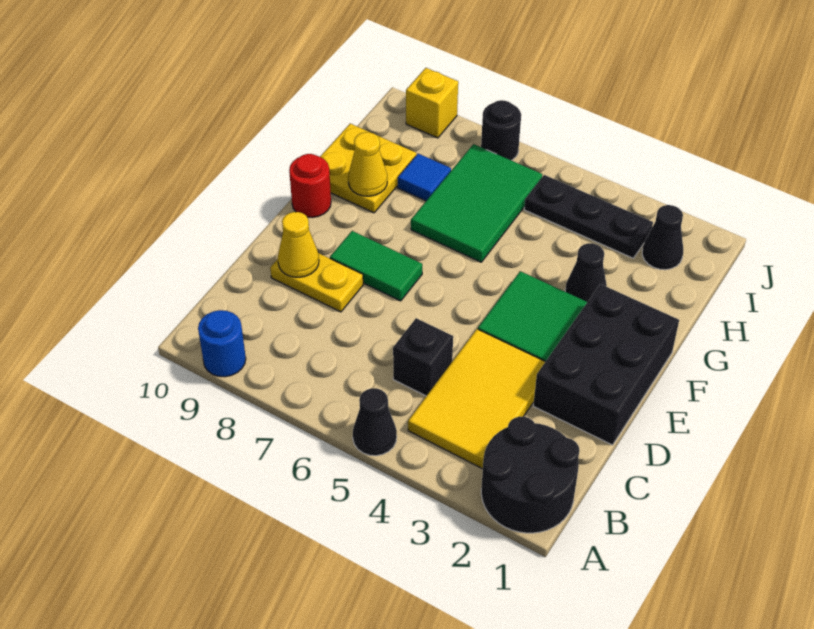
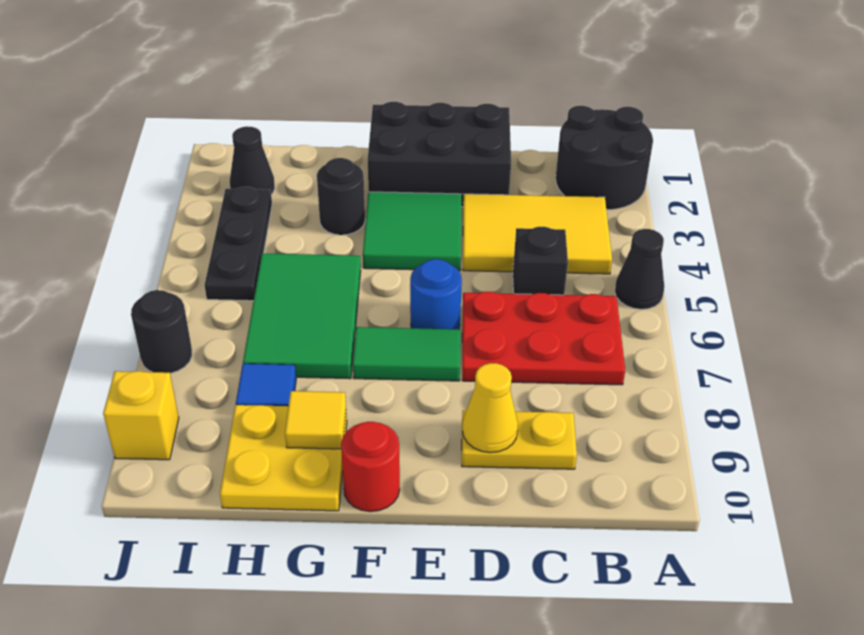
blue 1x1 round brick [198,310,246,377] -> blue 1x1 round brick moved to [410,259,462,329]
none -> red 2x3 plate [462,292,625,385]
yellow 1x2 plate [270,253,363,312] -> yellow 1x2 plate turned to [462,410,577,469]
green 1x2 tile [330,231,422,301] -> green 1x2 tile turned to [353,327,460,381]
black 1x1 cone [565,243,607,302] -> black 1x1 round brick [317,158,365,235]
green 2x3 tile [411,144,542,262] -> green 2x3 tile turned to [243,253,361,379]
yellow 1x1 cone [348,132,387,196] -> yellow 1x1 tile [285,391,346,449]

